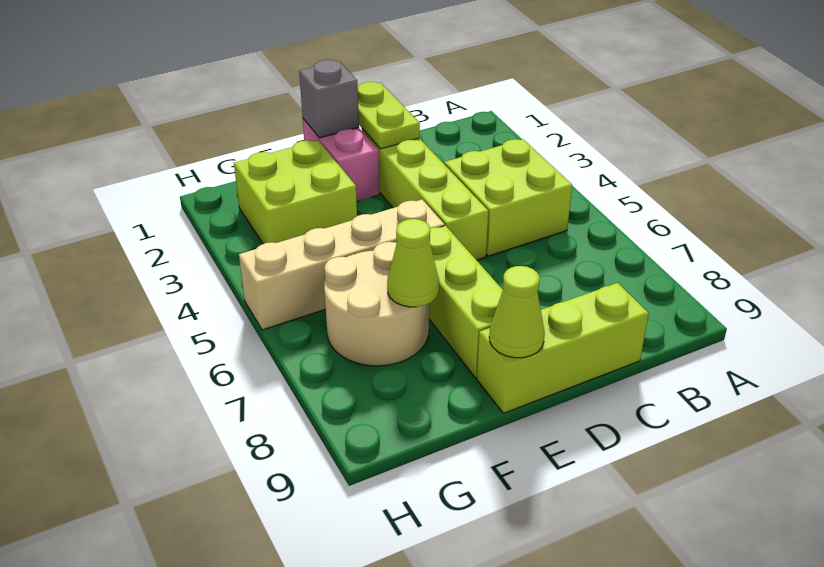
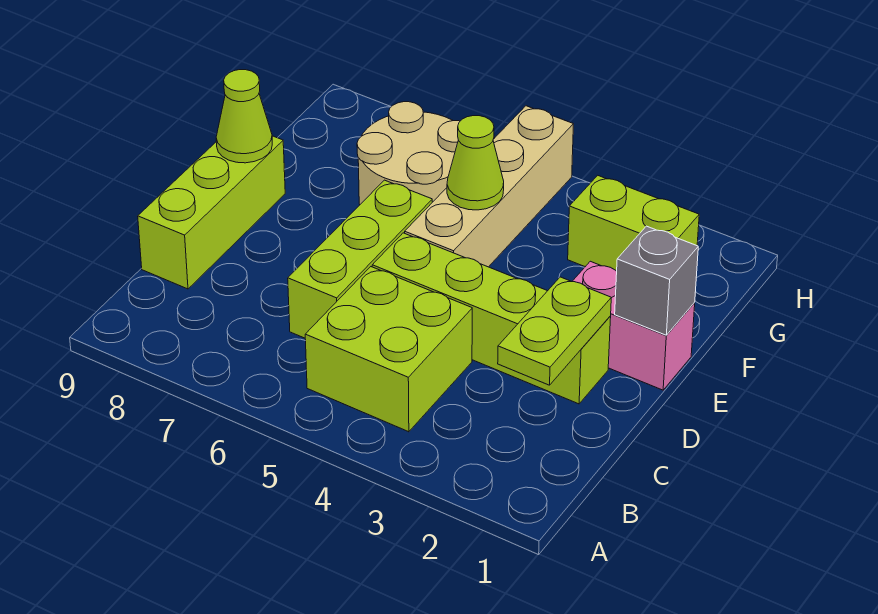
lime 1x2 plate [358,82,420,149] -> lime 1x2 plate turned to [498,277,611,385]
lime 1x3 brick [429,226,503,378] -> lime 1x3 brick turned to [288,180,432,338]
lime 2x2 brick [234,140,357,244] -> lime 1x2 brick [568,175,699,271]
lime 1x1 cone [387,219,439,307] -> lime 1x1 cone moved to [447,116,504,210]

